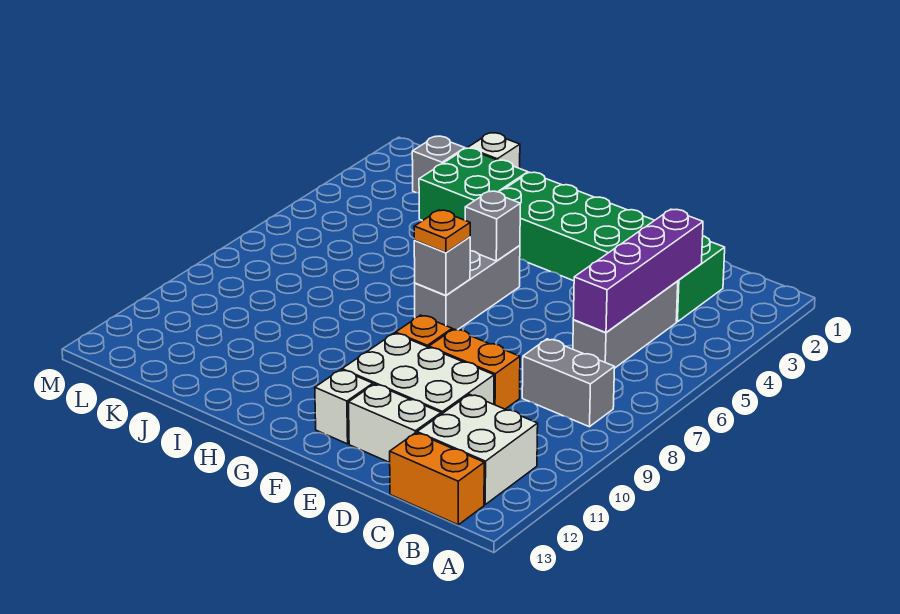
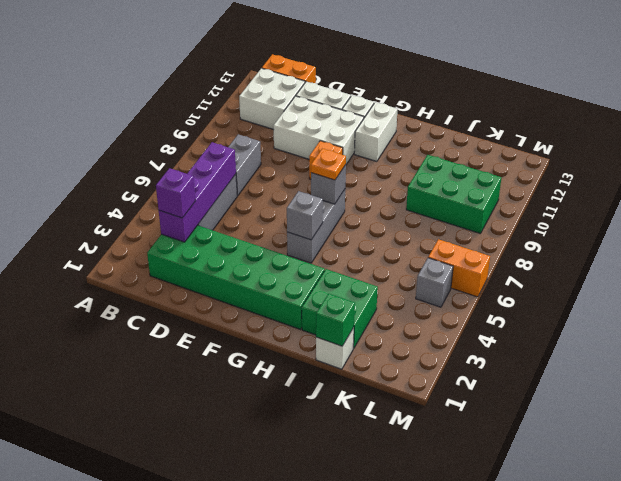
grey 1x2 brick [522,339,615,427] -> grey 1x2 brick turned to [229,134,261,196]
none -> purple 1x1 brick [156,168,196,218]
orange 1x2 brick [429,329,520,409] -> orange 1x2 brick moved to [428,239,490,297]
none -> white 1x2 brick [354,102,398,162]
none -> green 1x1 brick [316,294,355,346]
none -> green 2x3 brick [406,155,501,233]
grey 1x1 brick [412,136,465,193] -> grey 1x1 brick moved to [416,258,453,307]

